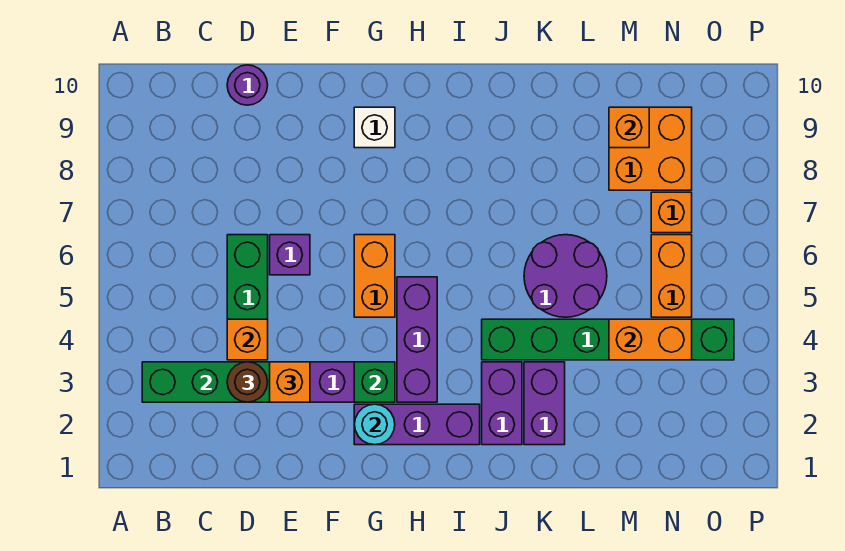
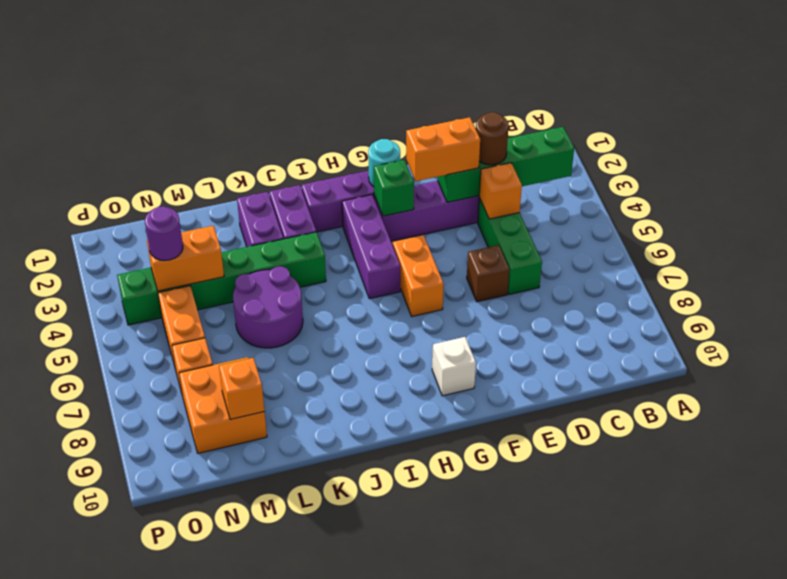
purple 1x1 round brick [227,65,268,105] -> purple 1x1 round brick moved to [145,207,183,261]
orange 1x1 brick [270,362,310,402] -> orange 1x2 brick [406,117,480,181]
purple 1x1 brick [270,235,310,275] -> brown 1x1 brick [467,245,509,302]

